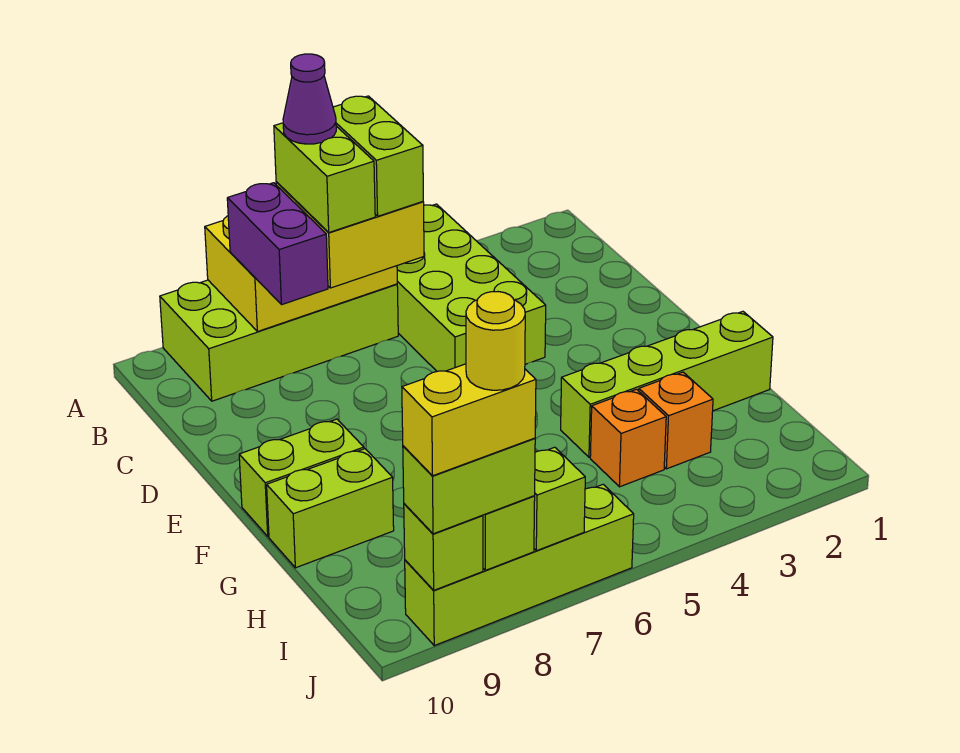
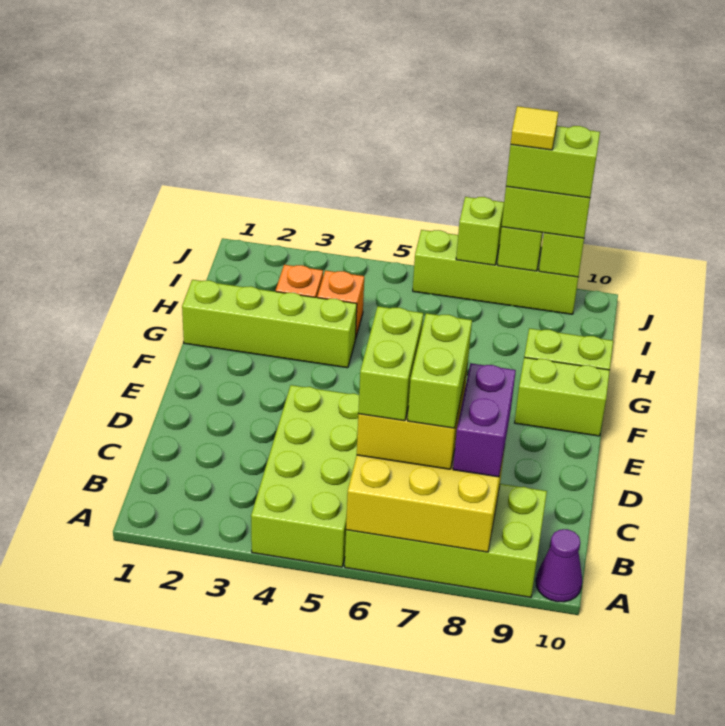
purple 1x1 cone [283,54,336,144] -> purple 1x1 cone moved to [536,529,582,602]
yellow 1x2 brick [402,364,536,476] -> lime 1x2 brick [506,126,600,198]
yellow 1x1 round brick [466,292,525,390] -> yellow 1x1 tile [511,106,558,150]

